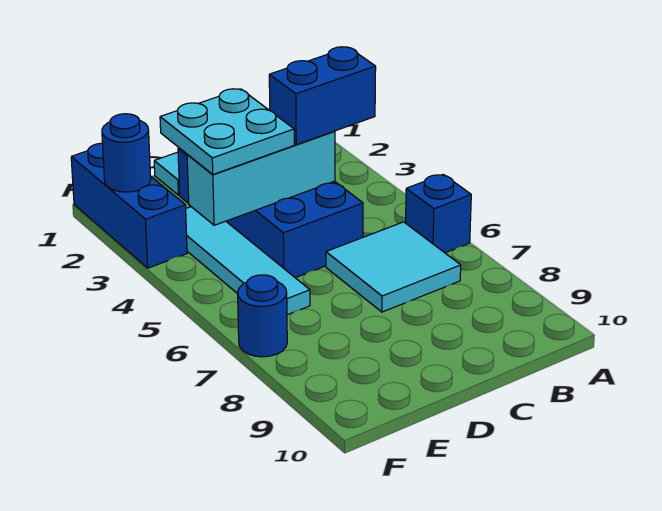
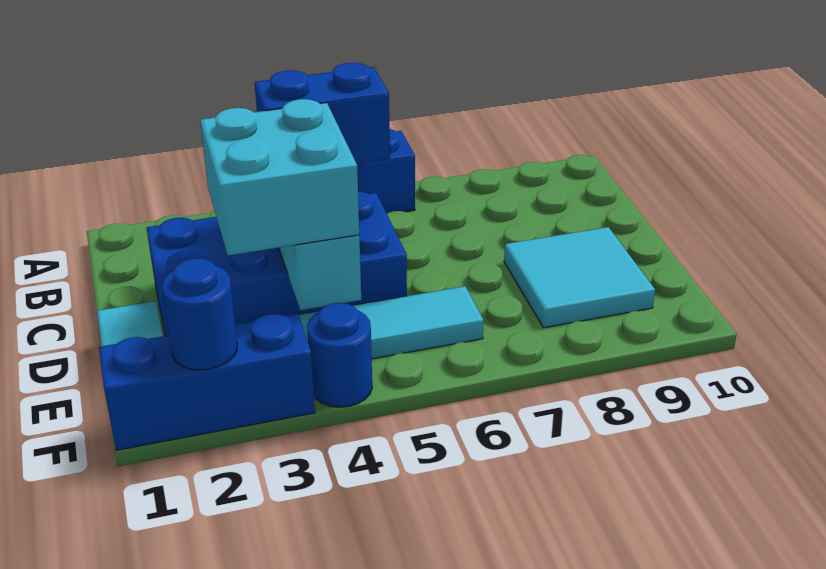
blue 1x2 brick [269,47,376,145] -> blue 1x2 brick turned to [255,63,390,164]
cyan 2x2 tile [326,222,461,312] -> cyan 2x2 tile moved to [504,227,655,328]
cyan 2x2 plate [160,89,294,174] -> cyan 2x2 brick [200,99,359,255]
blue 1x1 round brick [238,275,287,357] -> blue 1x1 round brick moved to [307,303,372,407]

